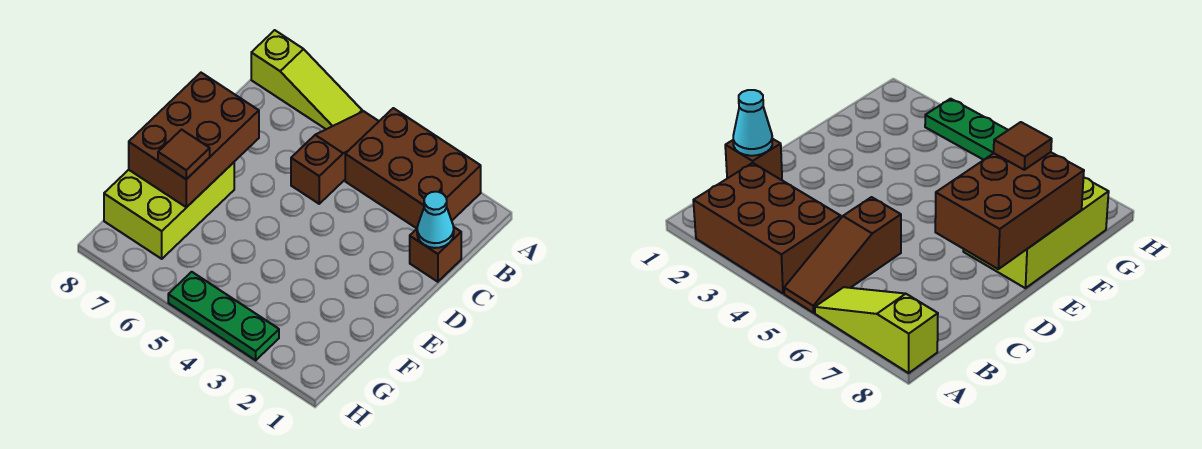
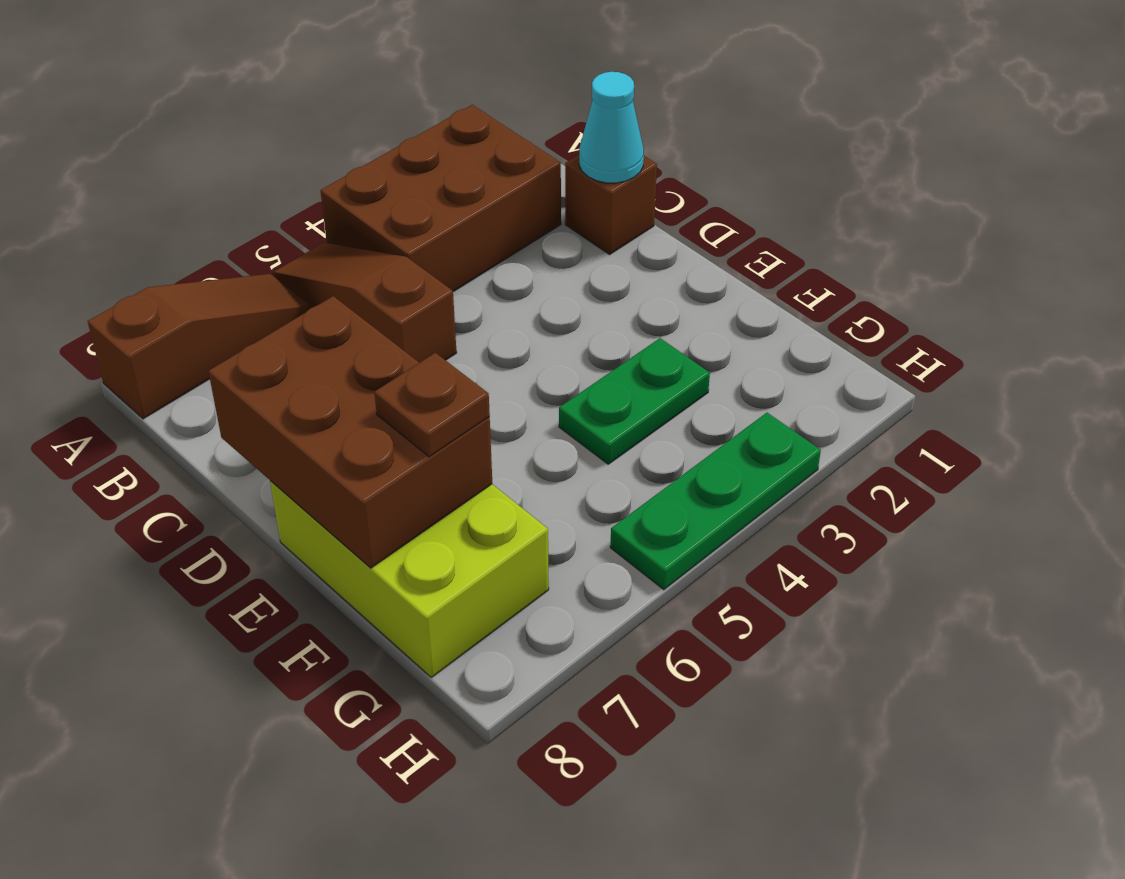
lime 1x3 slope [251,30,362,129] -> brown 1x3 slope [88,274,311,419]
none -> green 1x2 plate [559,338,710,464]
brown 1x1 tile [158,130,210,179] -> brown 1x1 plate [374,353,490,457]

